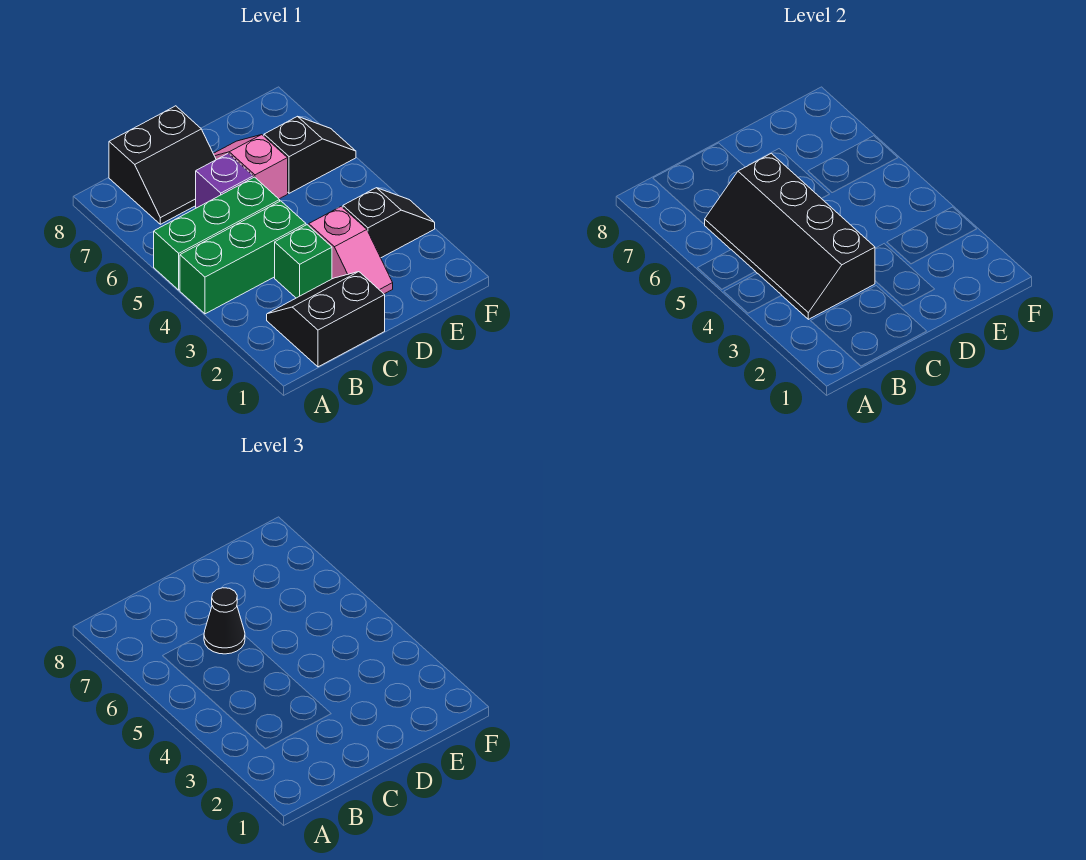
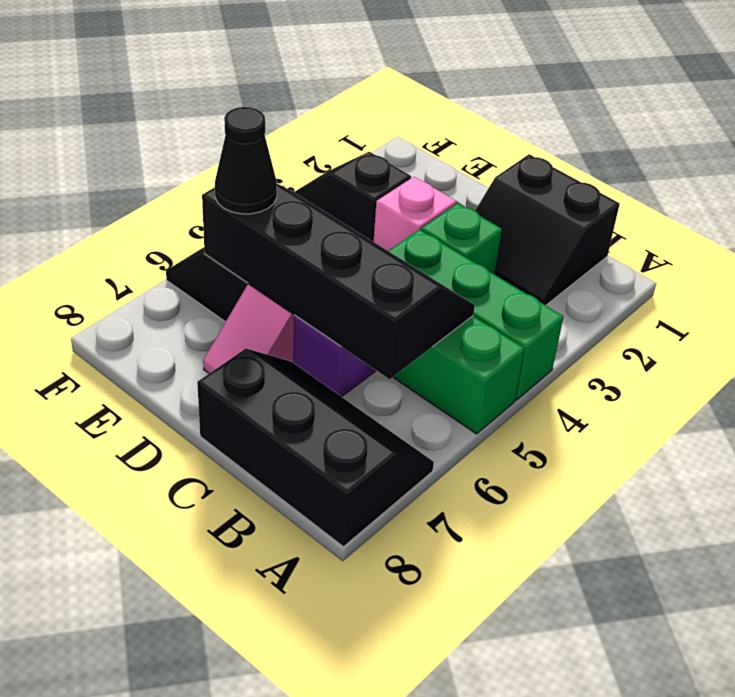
black 2x4 slope [705,153,875,319] -> black 2x4 slope turned to [202,184,475,379]
black 2x2 slope [109,106,216,224] -> black 2x3 slope [197,349,434,547]
black 1x1 cone [204,588,245,654] -> black 1x1 cone moved to [215,107,277,214]

